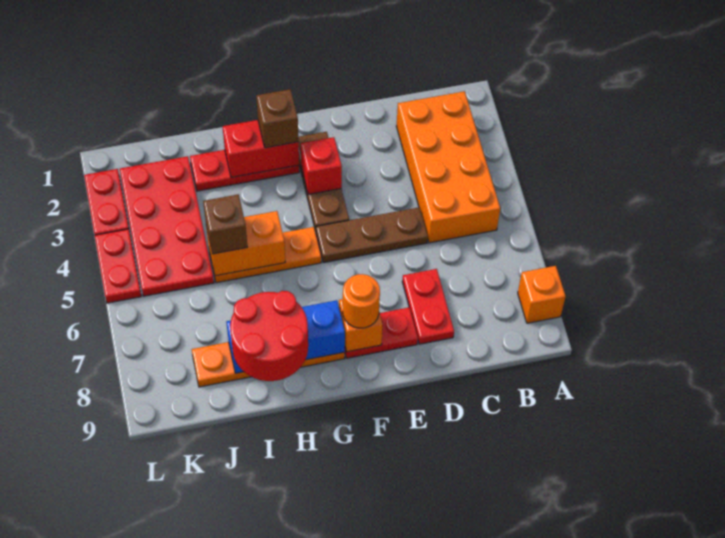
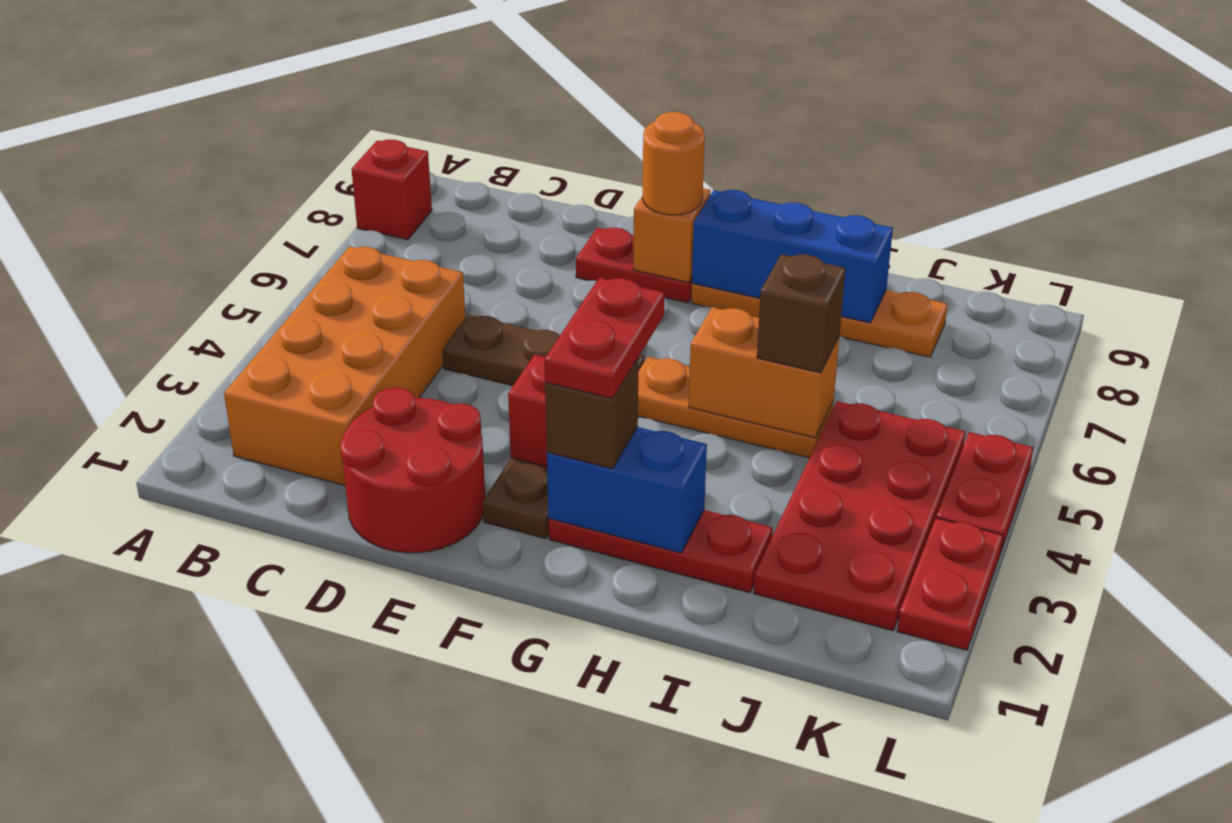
orange 1x1 brick [518,266,566,323] -> red 1x1 brick [352,140,432,240]
red 1x2 plate [402,269,454,344] -> red 1x2 plate moved to [544,278,665,399]
red 1x2 brick [223,120,299,177] -> blue 1x2 brick [547,427,707,553]
red 2x2 round brick [230,291,308,381] -> red 2x2 round brick moved to [340,388,485,553]

